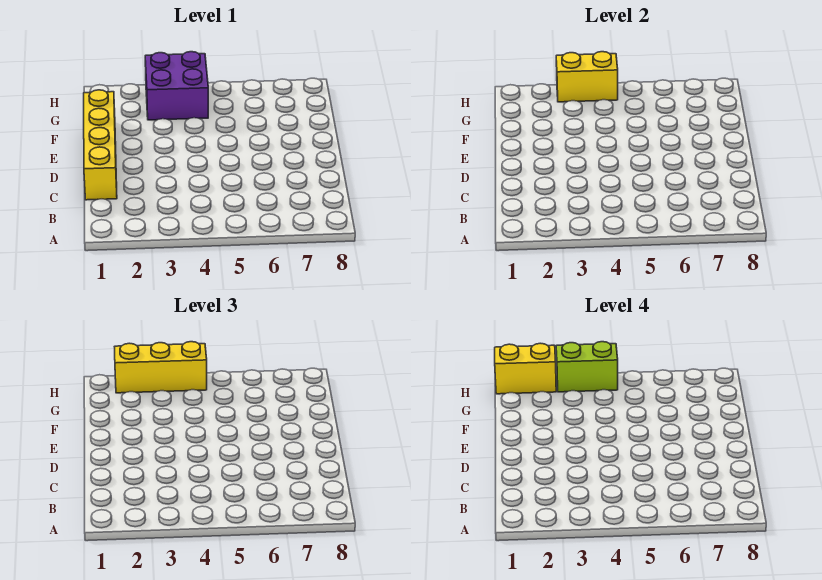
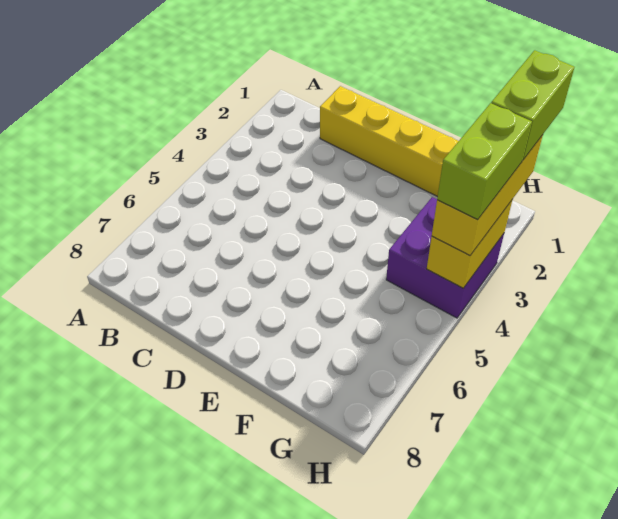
yellow 1x2 brick [495,343,556,394] -> lime 1x2 brick [491,50,574,160]

